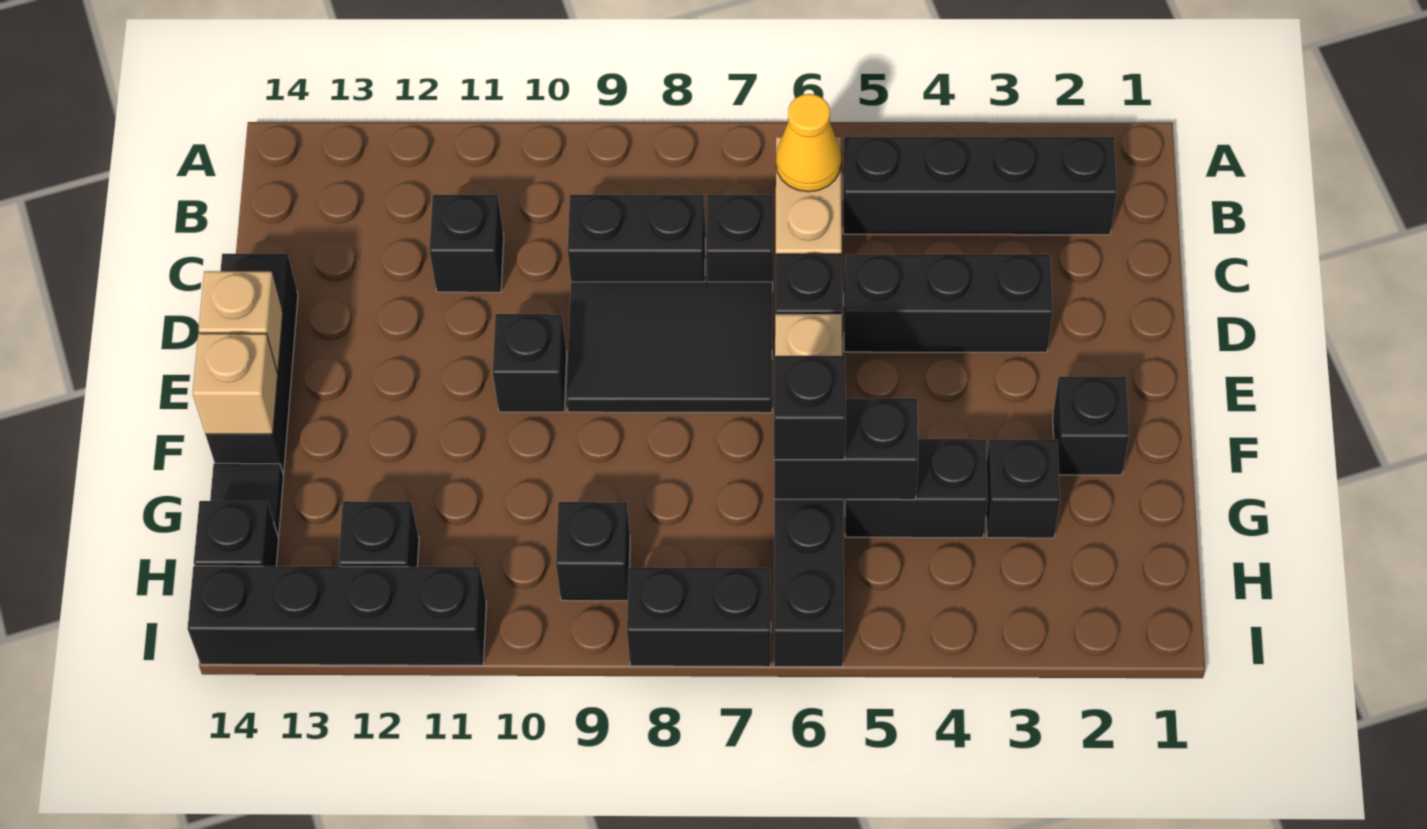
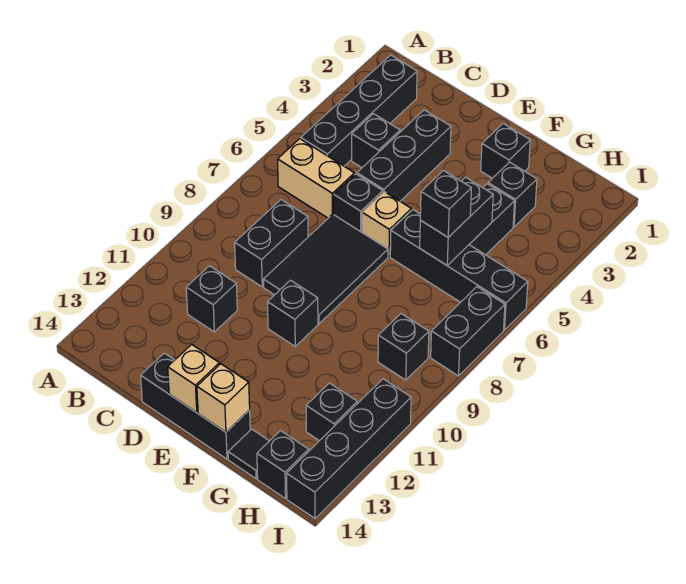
yellow 1x1 cone [776,94,841,192] -> none
black 1x1 brick [706,195,773,292] -> black 1x1 brick moved to [352,114,400,168]

